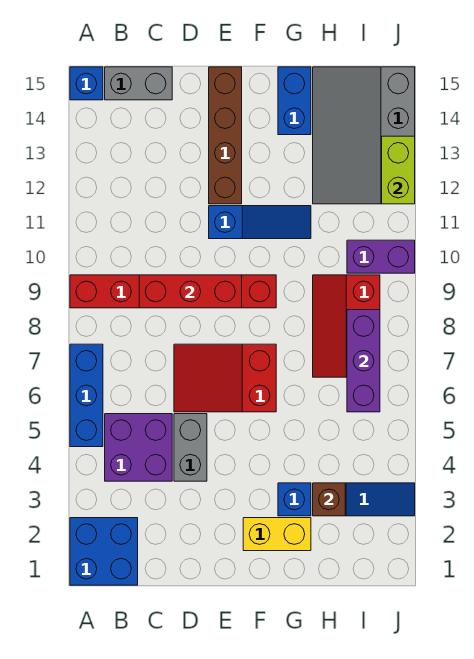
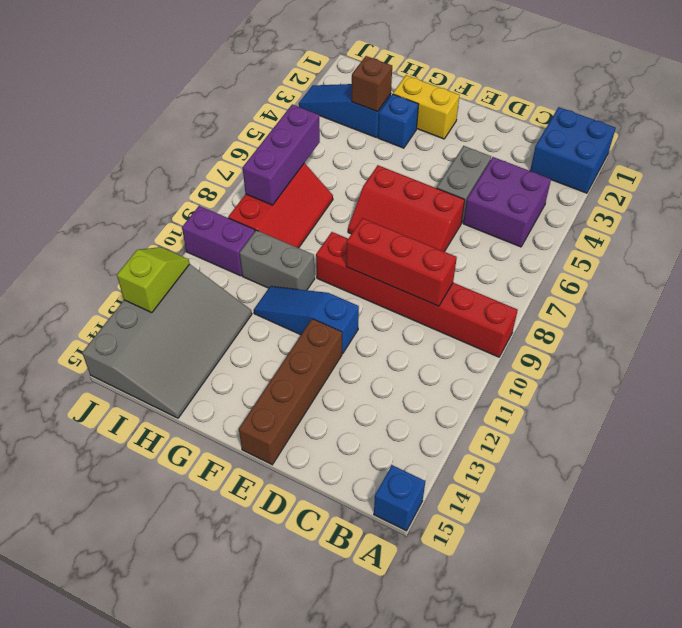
blue 1x3 brick [70,344,103,447] -> none
grey 1x2 brick [105,67,172,100] -> grey 1x2 brick moved to [240,230,315,290]
red 2x3 slope [174,344,276,412] -> red 2x3 slope turned to [348,165,465,252]
blue 1x2 brick [278,67,311,135] -> none
lime 1x2 brick [382,136,415,204] -> lime 1x2 slope [117,247,190,313]

